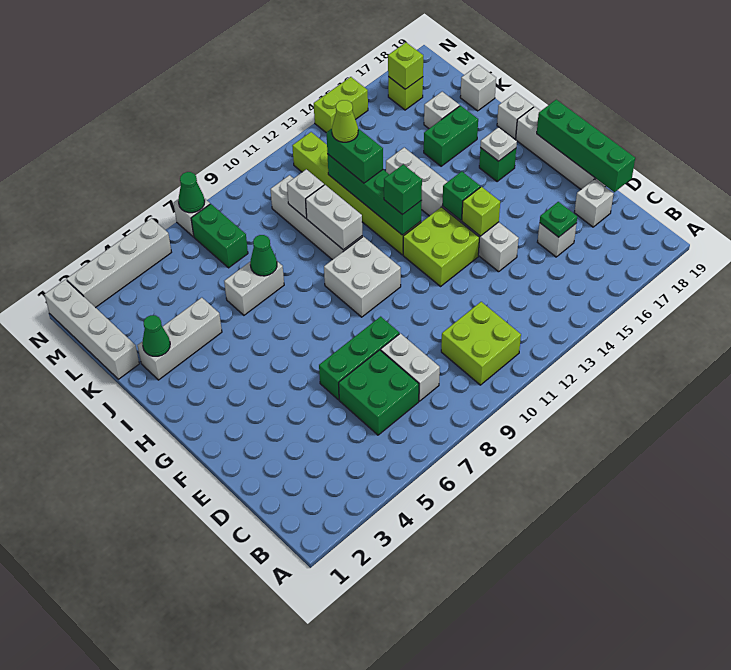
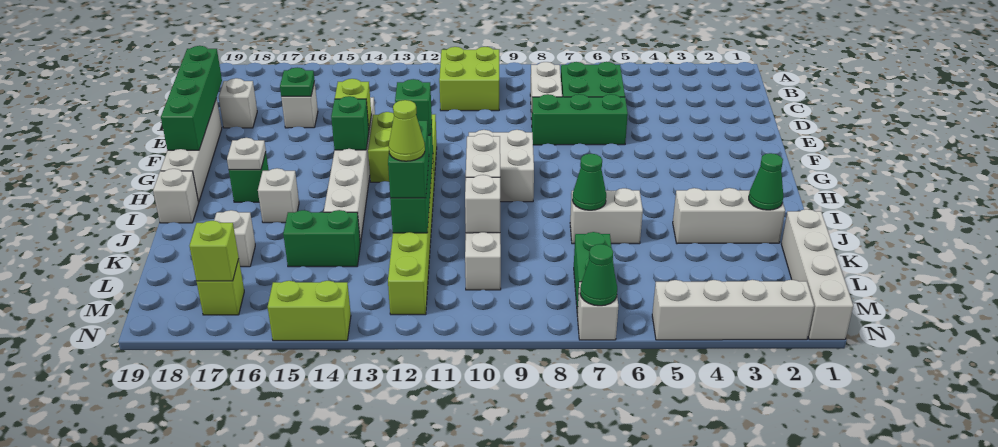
green 1x2 brick [424,106,478,166] -> green 1x2 brick moved to [283,210,360,267]
white 1x1 brick [460,65,496,111] -> white 1x1 brick moved to [258,168,299,223]

